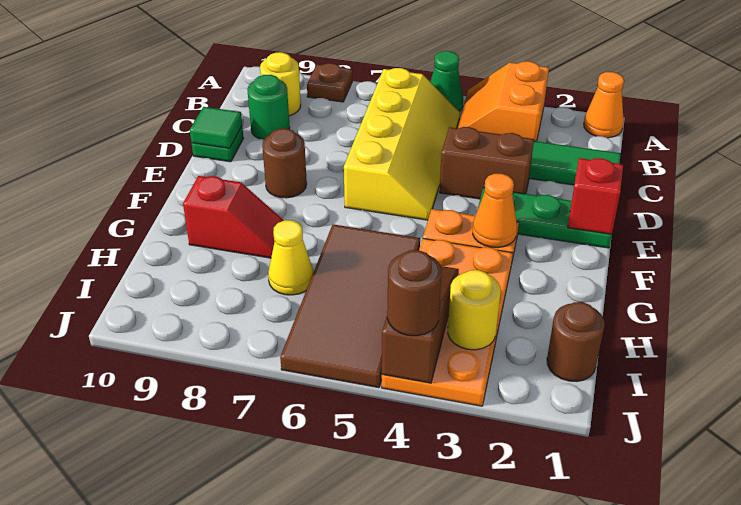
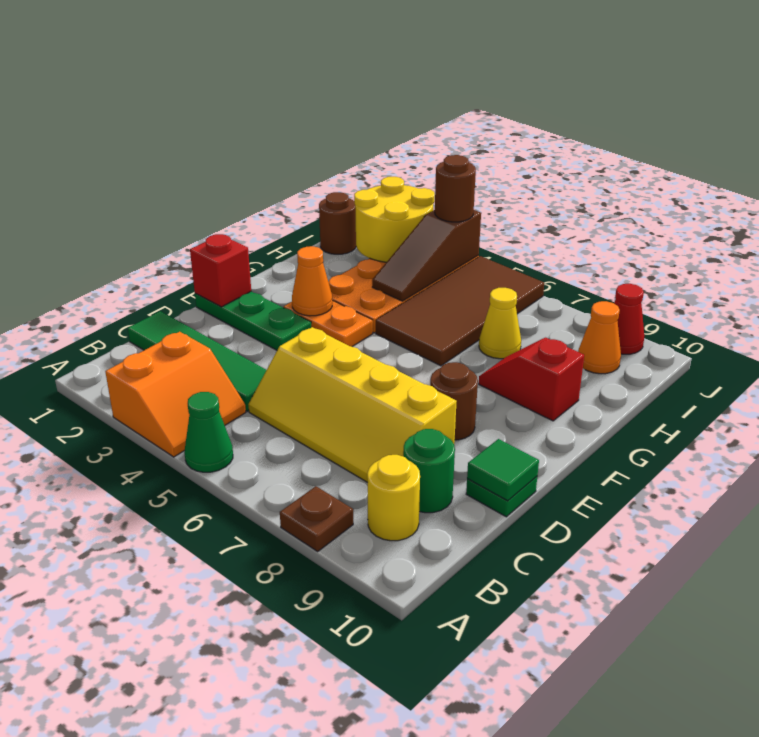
orange 1x1 cone [584,72,624,138] -> orange 1x1 cone moved to [578,301,621,374]
yellow 2x4 slope [344,68,460,220] -> yellow 2x4 slope turned to [248,327,457,482]
brown 1x2 brick [439,127,534,199] -> none
yellow 1x1 round brick [448,270,501,350] -> yellow 2x2 round brick [354,177,435,262]
none -> red 1x1 cone [614,284,644,354]

